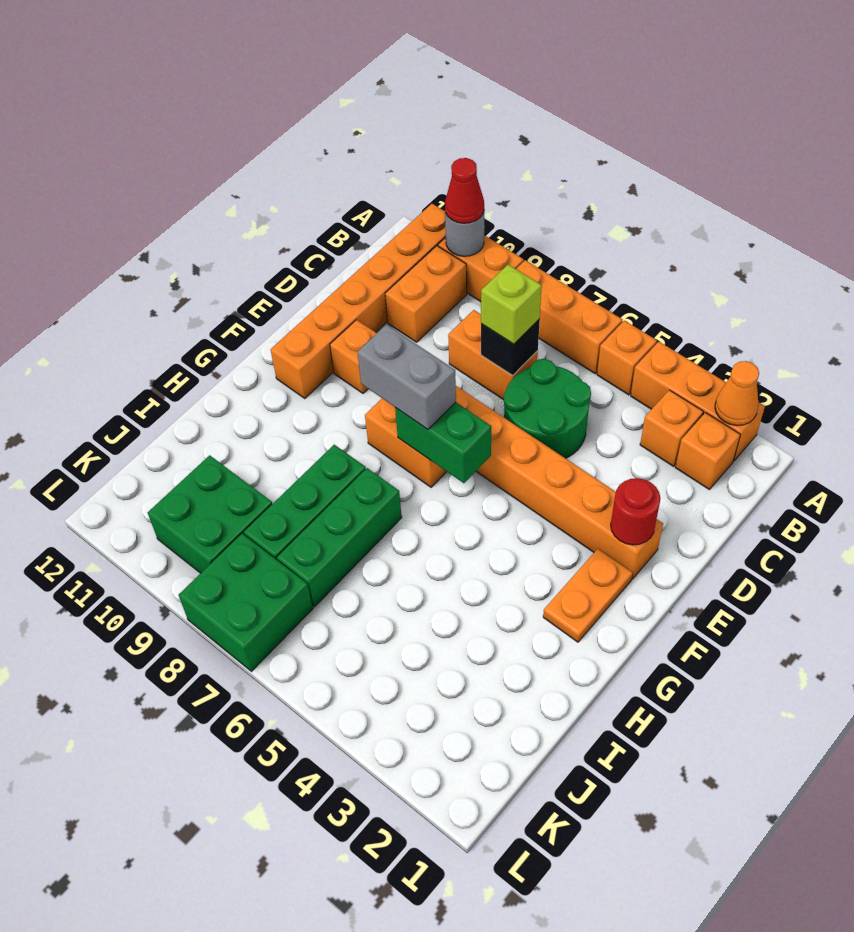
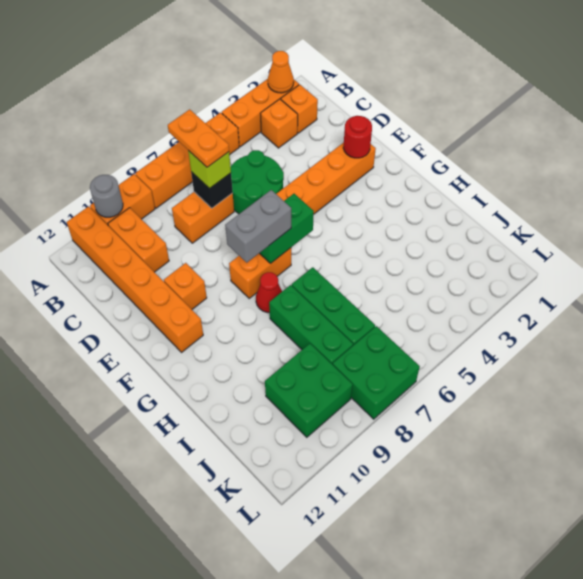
red 1x1 cone [445,158,484,223] -> red 1x1 cone moved to [256,272,282,313]
orange 1x2 plate [543,549,633,642] -> orange 1x2 plate moved to [168,109,229,167]

